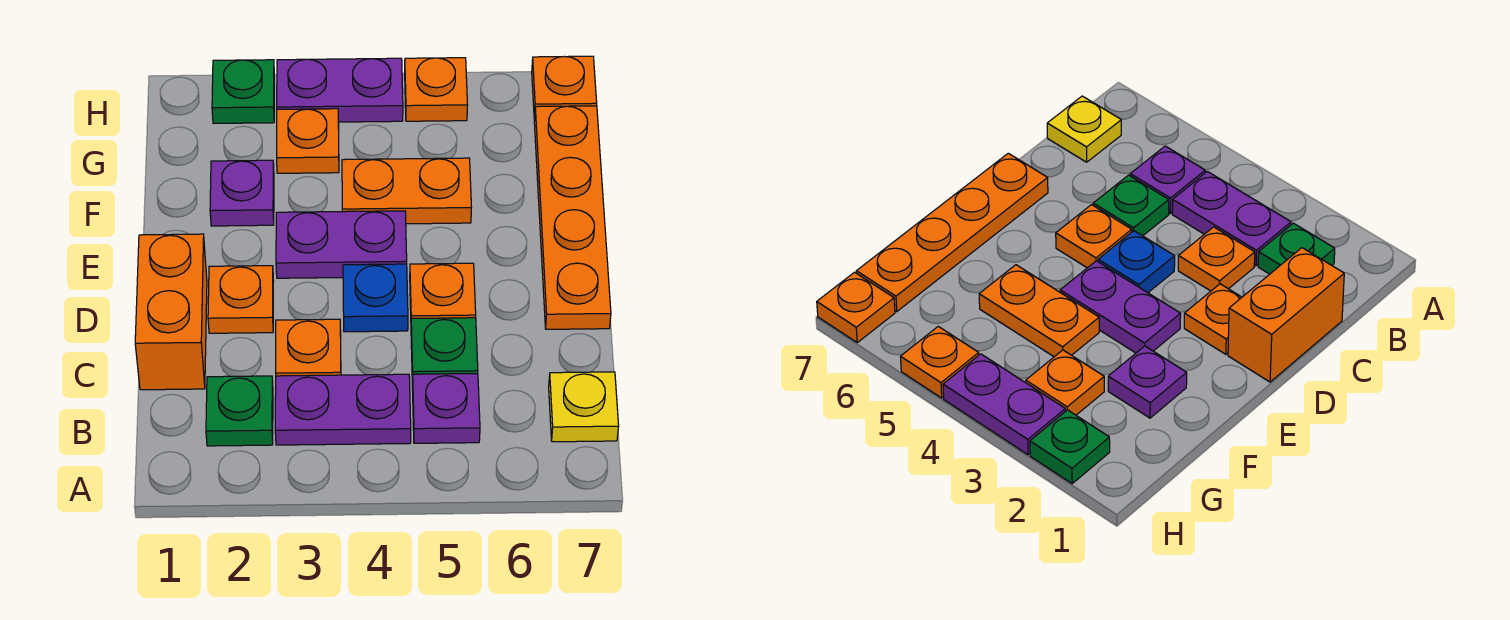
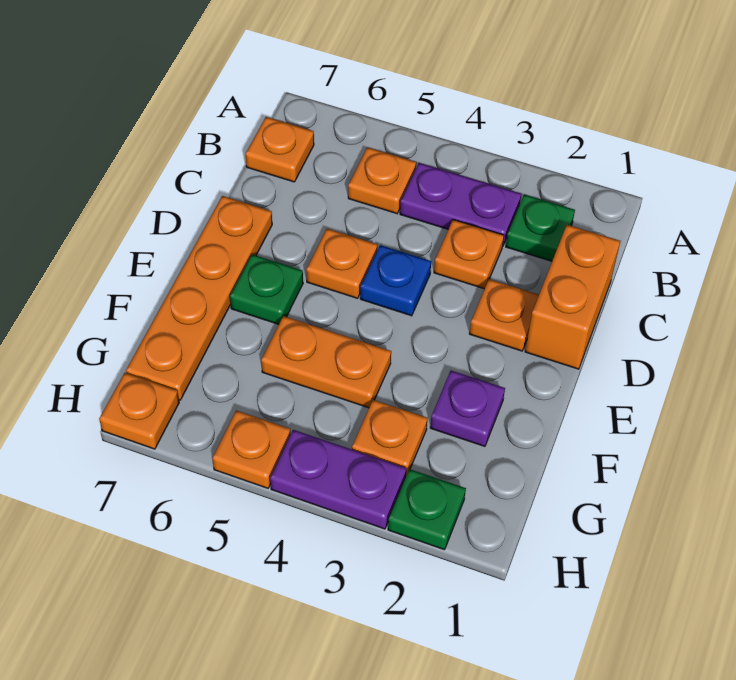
purple 1x1 plate [412,374,480,443] -> orange 1x1 plate [348,147,416,214]
yellow 1x1 plate [549,372,619,442] -> orange 1x1 plate [246,117,314,182]
green 1x1 plate [411,318,478,386] -> green 1x1 plate moved to [230,254,303,324]
purple 1x2 plate [276,211,407,278] -> none

